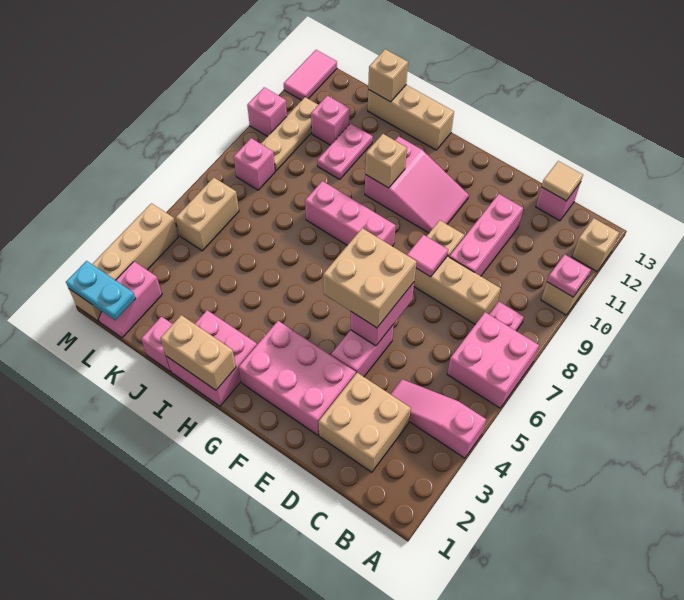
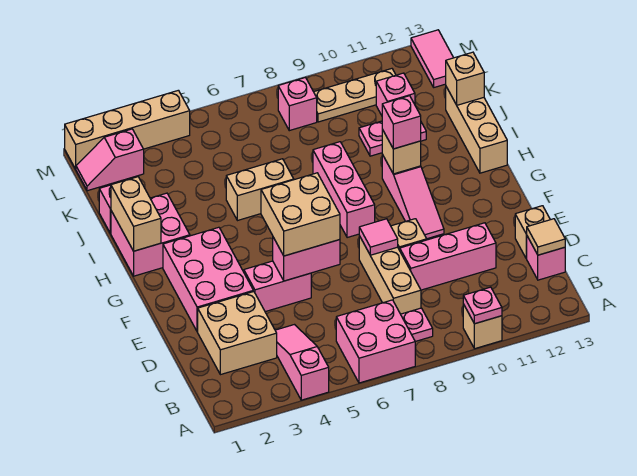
tan 1x1 brick [572,218,619,271] -> tan 1x1 brick moved to [515,206,550,258]
pink 2x3 slope [365,136,469,233] -> pink 1x3 slope [382,155,444,239]
cyan 1x2 plate [66,261,136,320] -> none
tan 1x2 brick [176,178,239,251] -> tan 1x2 brick moved to [226,159,294,221]
pink 1x1 brick [247,87,287,137] -> pink 1x1 brick moved to [382,96,421,149]
pink 1x2 tile [284,50,337,100] -> pink 1x2 tile turned to [411,30,453,87]

